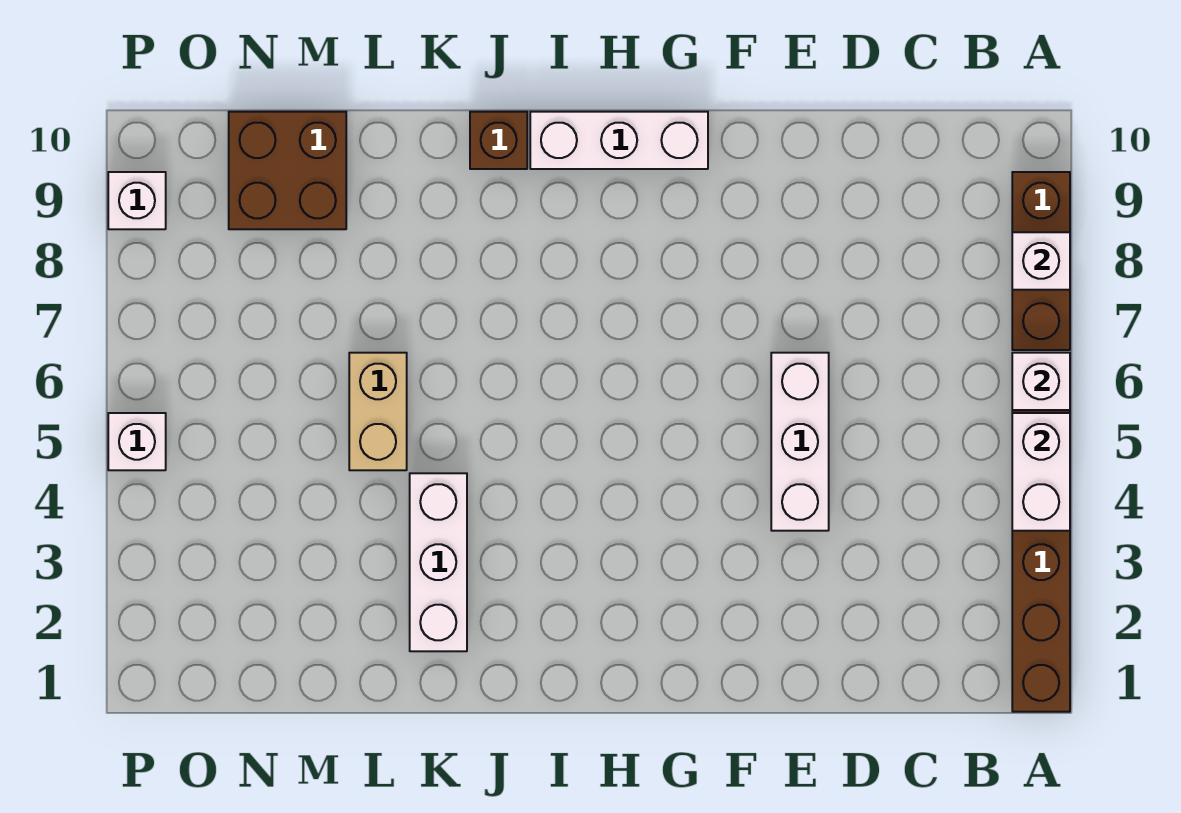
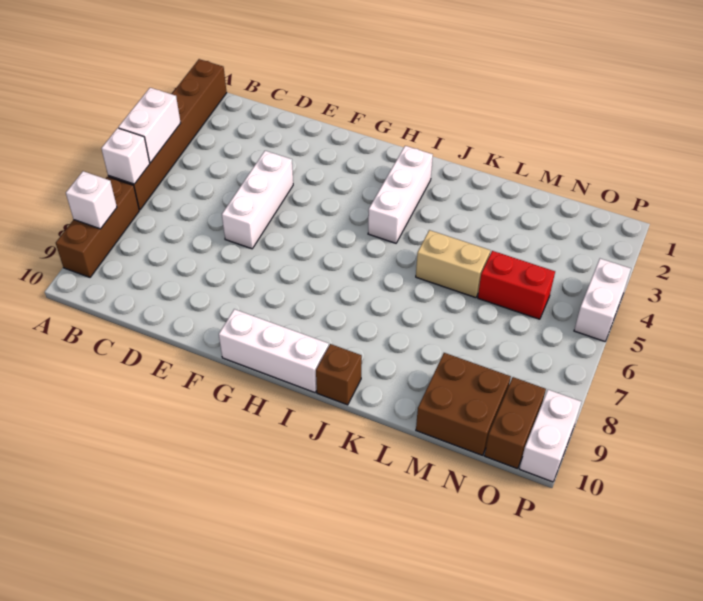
white 1x3 brick [410,473,467,651] -> white 1x3 brick moved to [368,146,433,243]
tan 1x2 brick [349,353,407,470] -> tan 1x2 brick turned to [416,230,490,298]
none -> red 1x2 brick [478,251,555,319]
none -> brown 1x2 brick [484,377,546,469]
white 1x1 brick [108,413,166,470] -> white 1x2 brick [574,259,631,341]
white 1x1 brick [108,172,166,229] -> white 1x2 brick [520,390,581,482]

